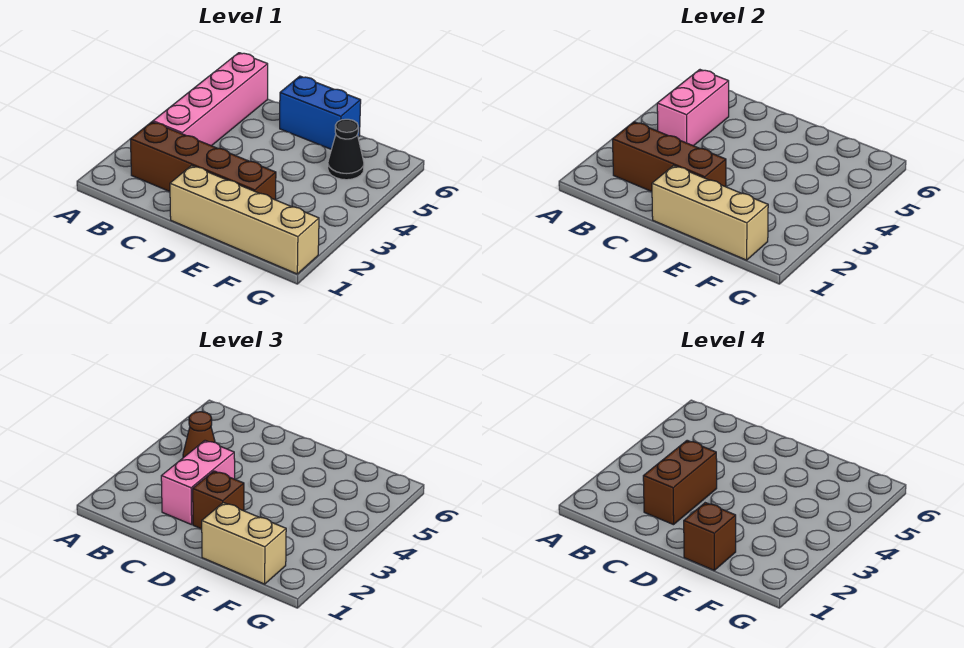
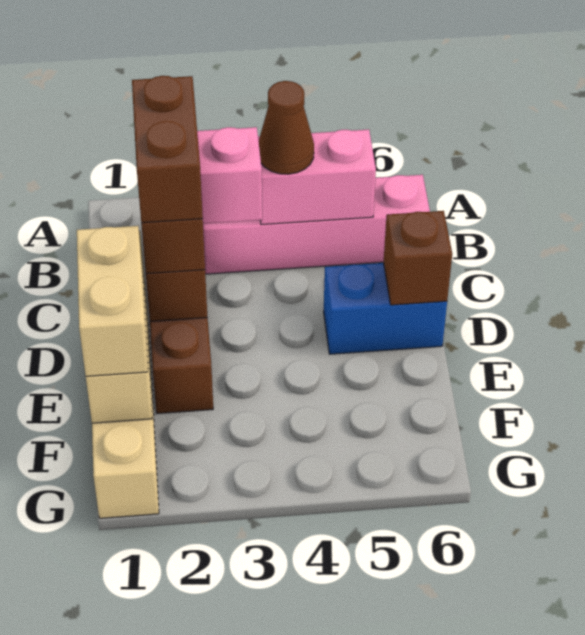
brown 1x2 brick [643,440,717,525] -> brown 1x2 brick turned to [132,76,203,223]
blue 1x2 brick [280,76,361,149] -> blue 1x2 brick turned to [324,263,447,354]
brown 1x1 brick [684,503,736,570] -> brown 1x1 brick moved to [383,211,452,305]
black 1x1 cone [328,119,364,180] -> none

